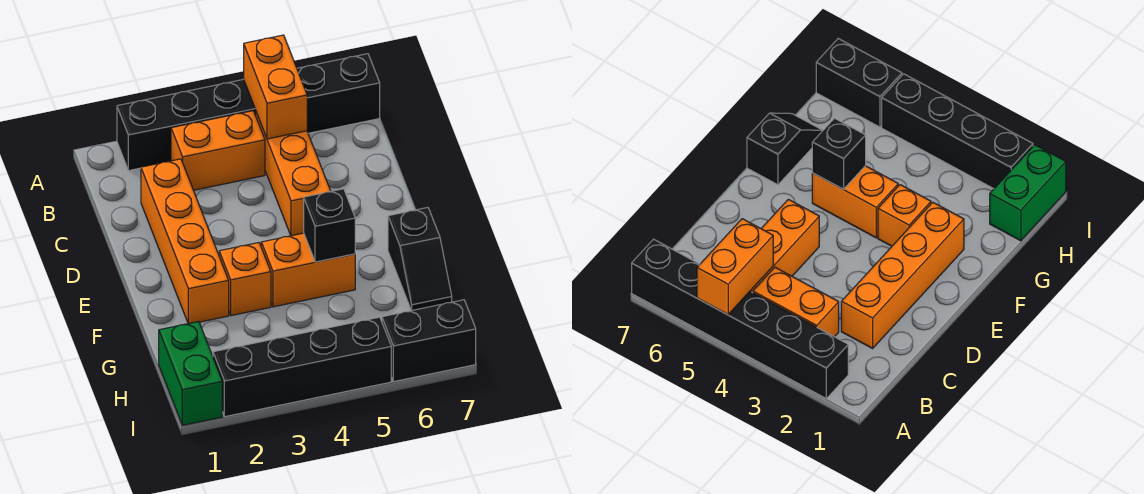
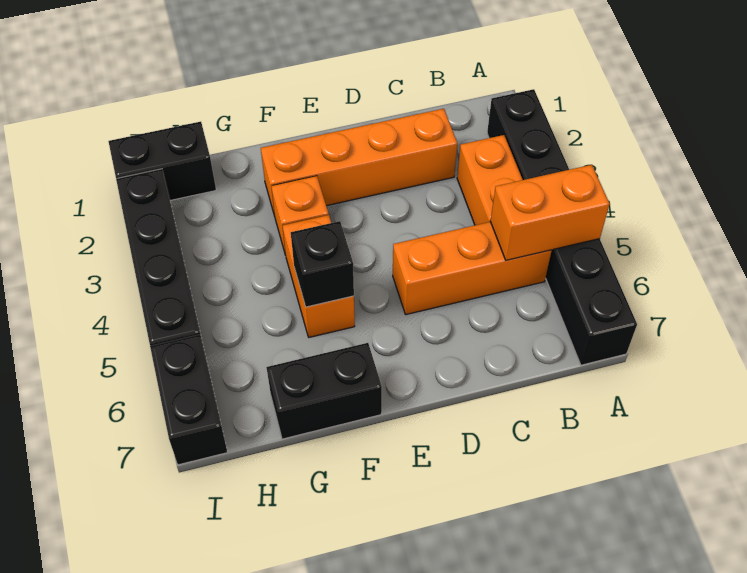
black 1x2 slope [388,208,452,311] -> black 1x2 brick [266,343,382,439]
green 1x2 brick [159,322,222,425] -> black 1x2 brick [108,122,216,200]

